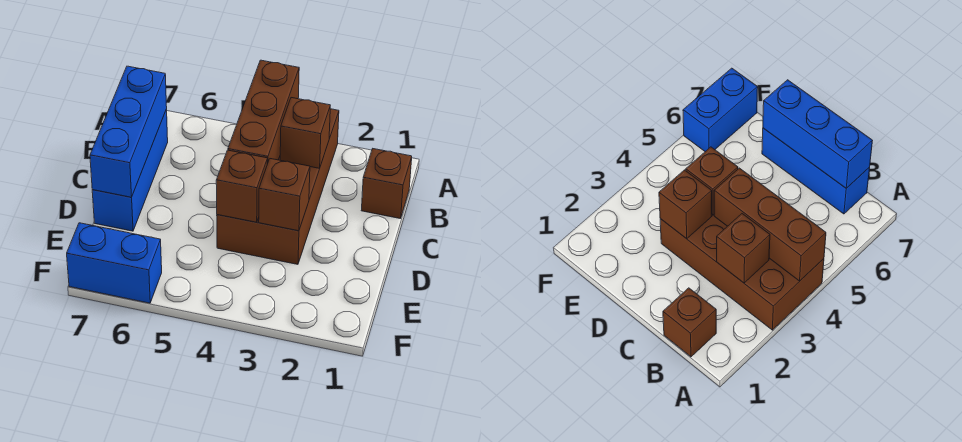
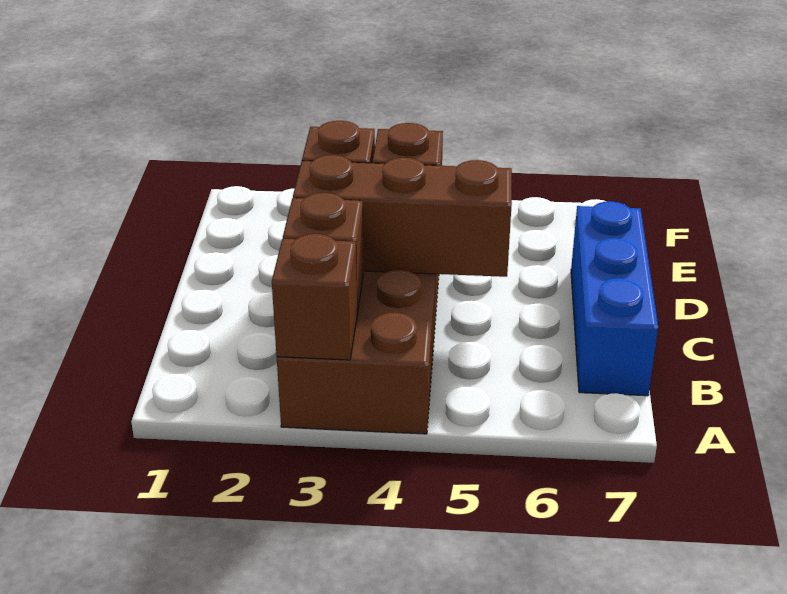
brown 1x3 brick [228,60,299,164] -> brown 1x3 brick turned to [293,155,512,277]
brown 1x1 brick [361,149,412,219] -> brown 1x1 brick moved to [272,234,357,360]
blue 1x3 brick [90,66,167,197] -> none
blue 1x2 brick [67,223,162,303] -> none

